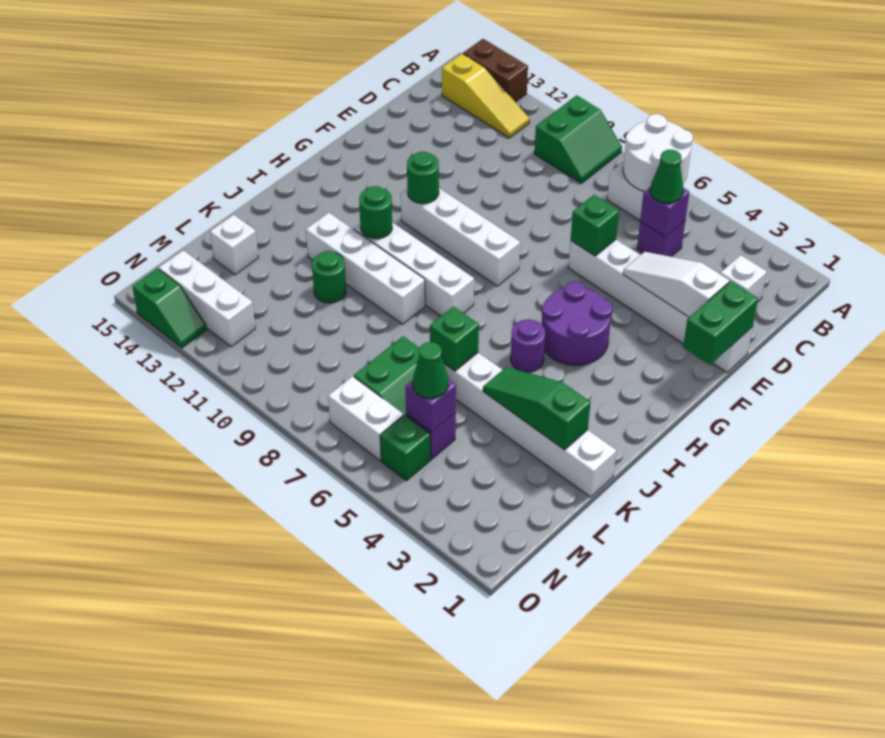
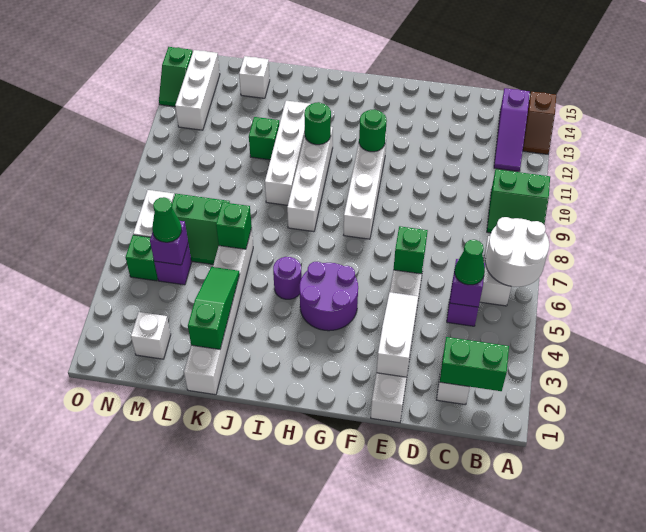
brown 1x2 brick [463,39,528,102] -> brown 1x2 slope [523,92,556,154]
yellow 1x3 slope [442,54,530,138] -> purple 1x3 slope [494,88,530,171]
green 1x2 brick [683,281,758,365] -> green 1x2 brick moved to [440,337,509,391]
green 1x1 round brick [312,251,346,303] -> green 1x1 brick [249,117,279,160]
none -> white 1x1 brick [131,312,171,359]

